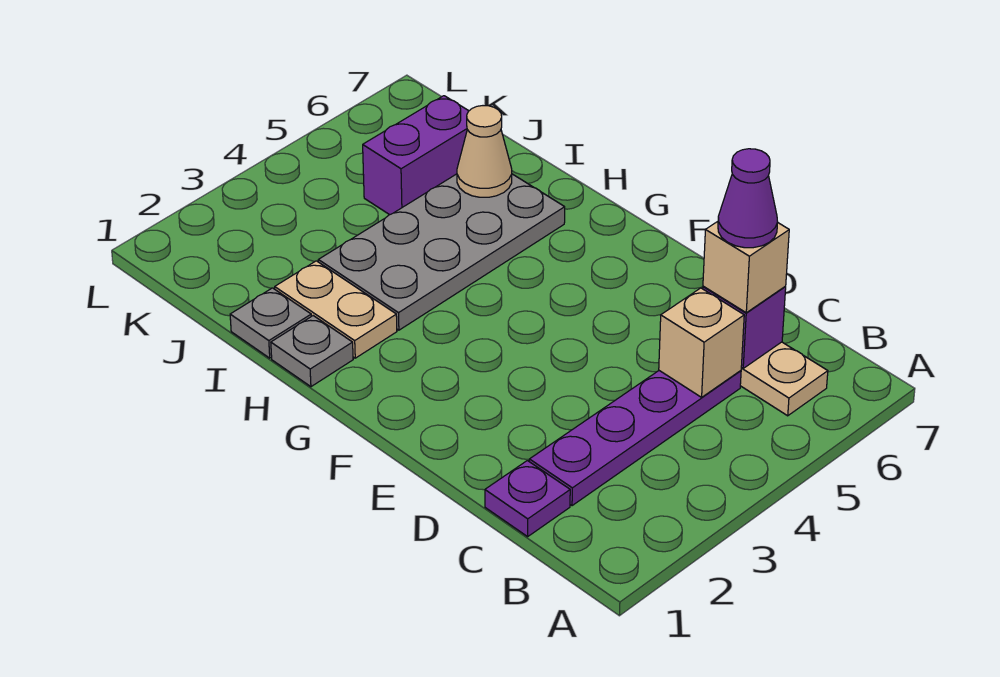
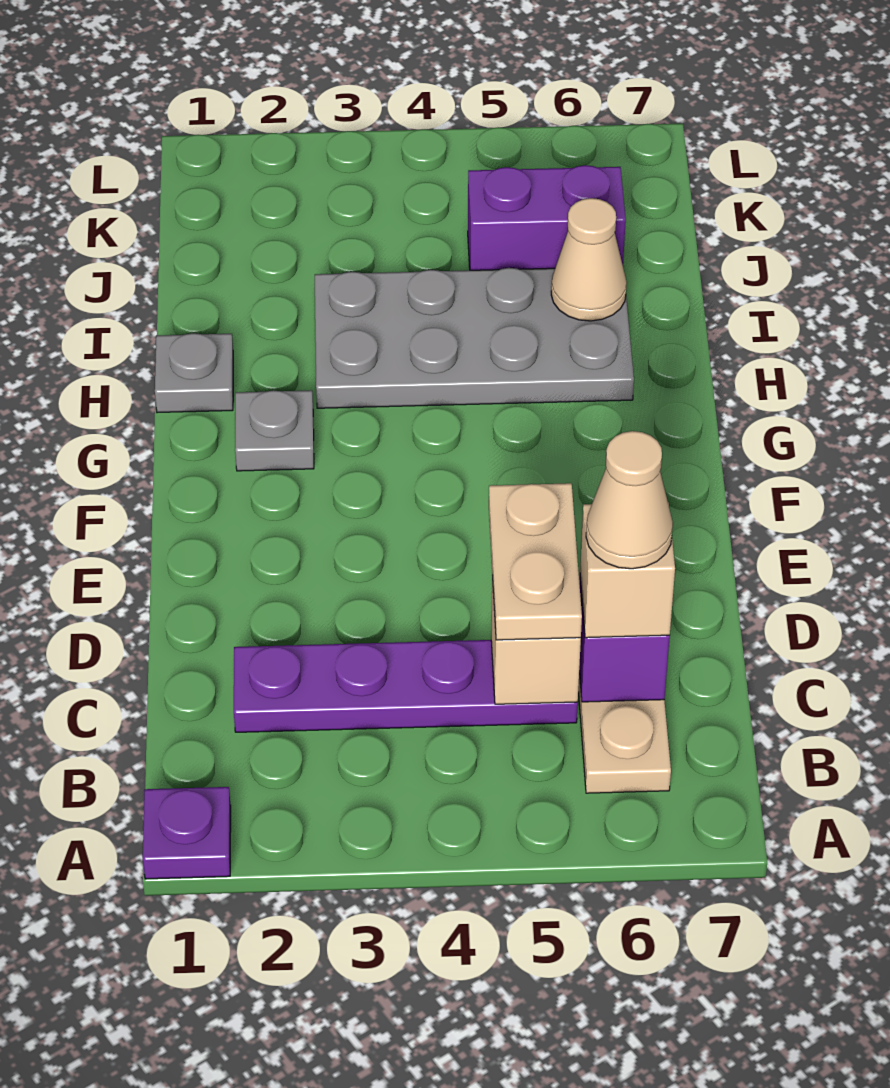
purple 1x1 plate [485,461,570,537] -> purple 1x1 plate moved to [143,787,231,879]
purple 1x1 cone [718,149,778,248] -> tan 1x1 cone [586,431,673,569]
tan 1x2 plate [275,261,397,358] -> tan 1x2 plate moved to [489,483,582,640]
grey 1x1 plate [230,288,311,358] -> grey 1x1 plate moved to [235,390,314,471]

